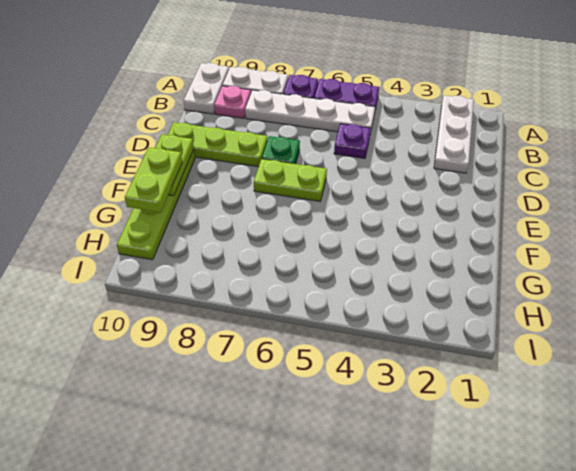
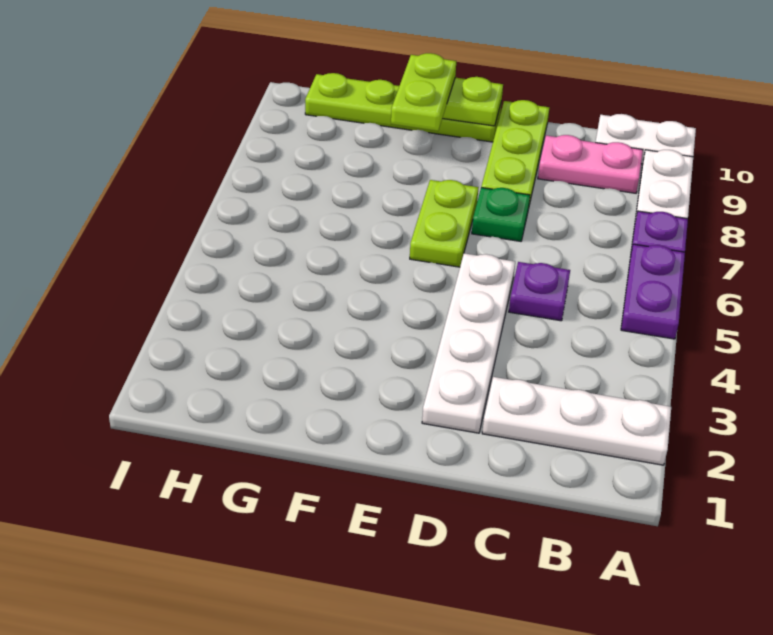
white 1x4 plate [245,90,375,133] -> white 1x4 plate moved to [422,253,515,433]
pink 1x1 plate [214,86,251,118] -> pink 1x2 plate [538,135,643,193]
lime 1x2 plate [125,147,182,212] -> lime 1x2 plate turned to [391,53,456,131]

